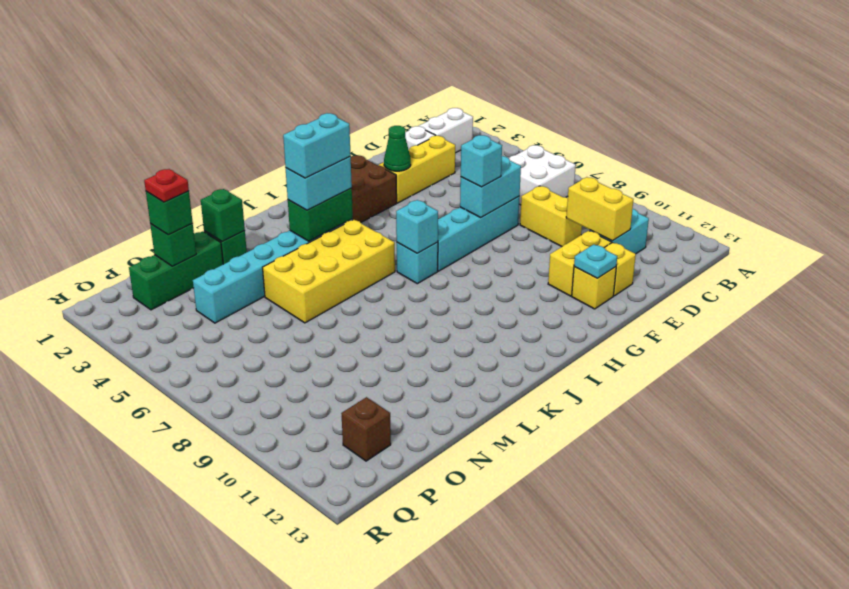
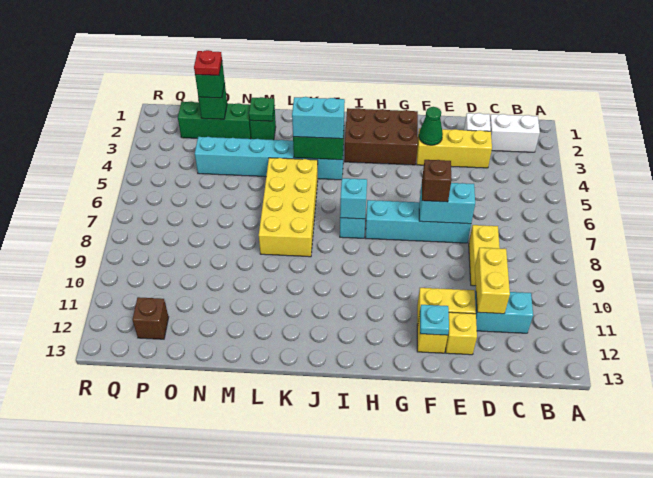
white 2x2 brick [509,145,576,205] -> none
cyan 1x1 brick [461,135,502,187] -> brown 1x1 brick [422,160,451,202]
cyan 1x2 brick [283,113,351,178] -> none
yellow 2x4 brick [263,219,395,323] -> yellow 2x4 brick turned to [259,158,318,257]
green 1x1 brick [201,189,245,242] -> green 1x1 plate [249,97,275,121]

